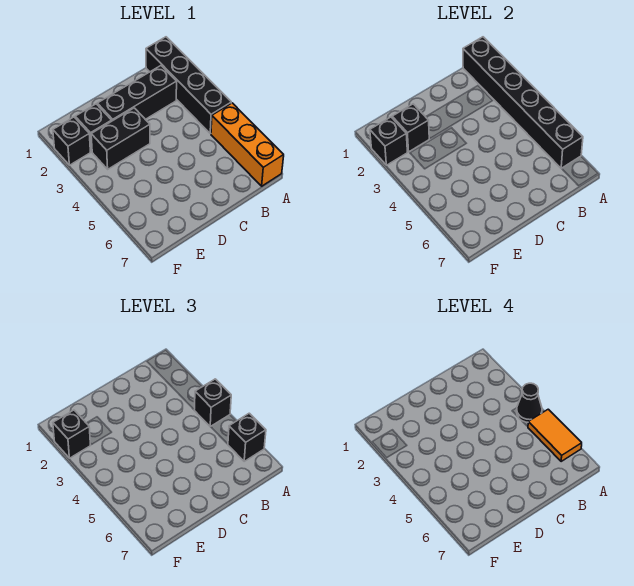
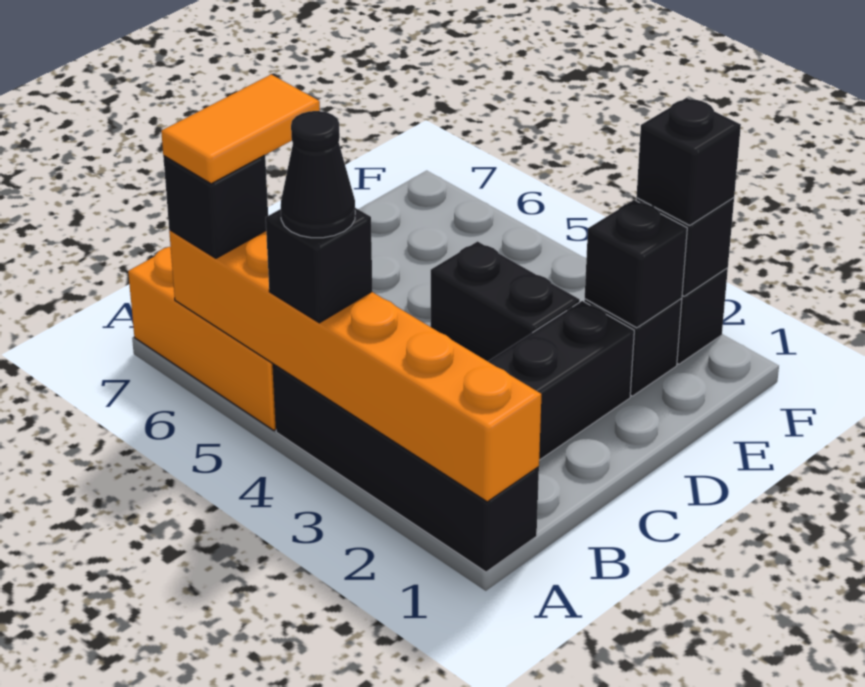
black 1x6 brick [463,37,583,169] -> orange 1x6 brick [169,230,541,502]
orange 1x2 tile [528,409,582,461] -> orange 1x2 tile turned to [161,74,320,184]
black 1x2 brick [91,108,150,169] -> black 1x2 brick turned to [431,241,580,361]

